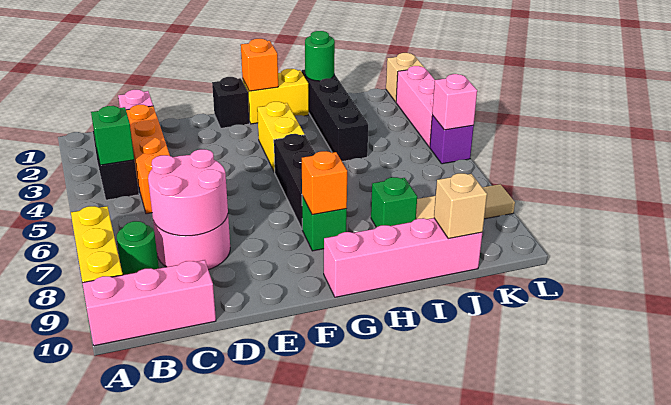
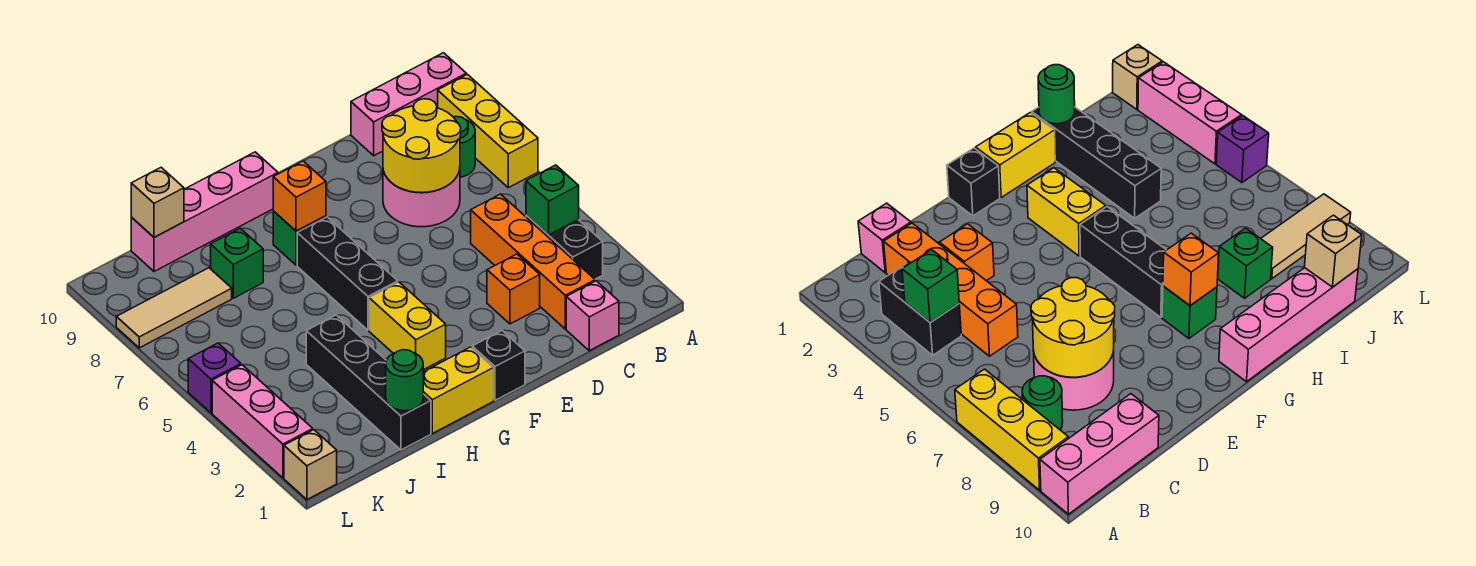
pink 2x2 round brick [148,149,228,236] -> yellow 2x2 round brick [382,99,461,193]
orange 1x1 brick [241,39,278,91] -> orange 1x1 brick moved to [487,254,540,324]
pink 1x1 brick [432,74,477,130] -> none

